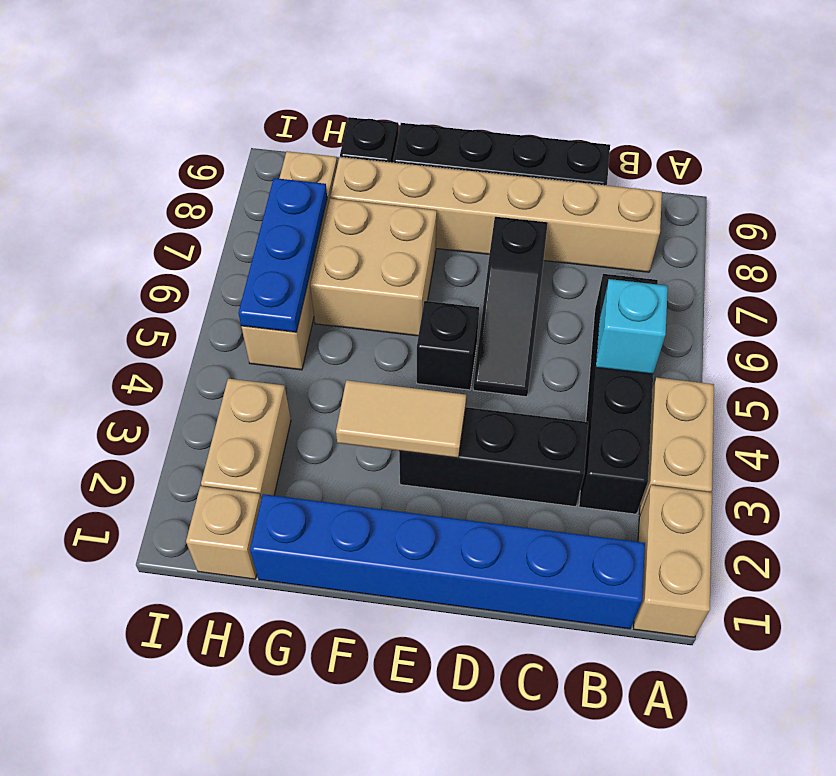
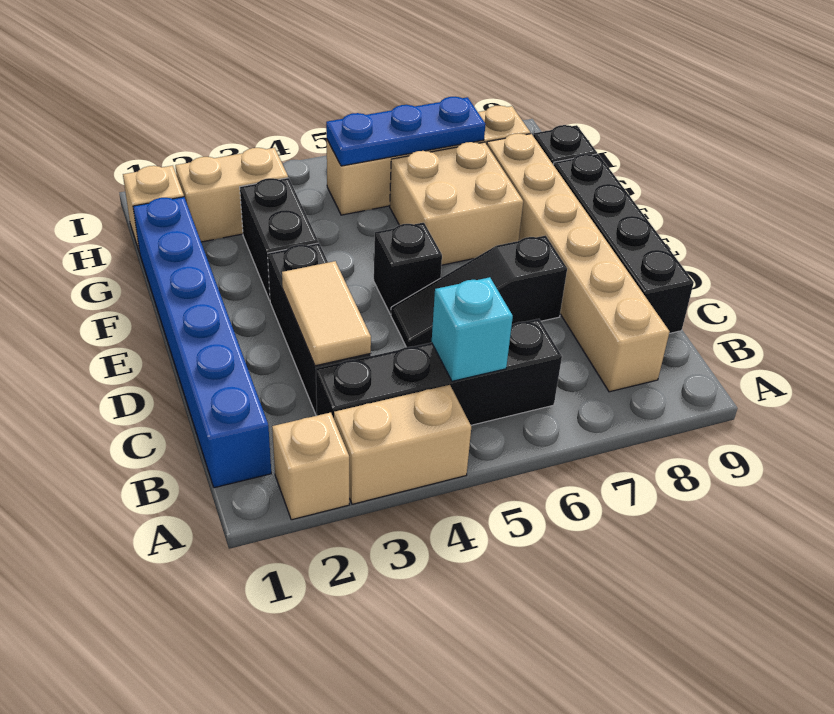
tan 1x2 brick [634,485,712,637] -> tan 1x1 brick [272,413,349,520]
tan 1x2 tile [336,380,466,458] -> tan 1x2 tile moved to [282,261,371,366]
none -> black 1x2 brick [240,178,318,300]

